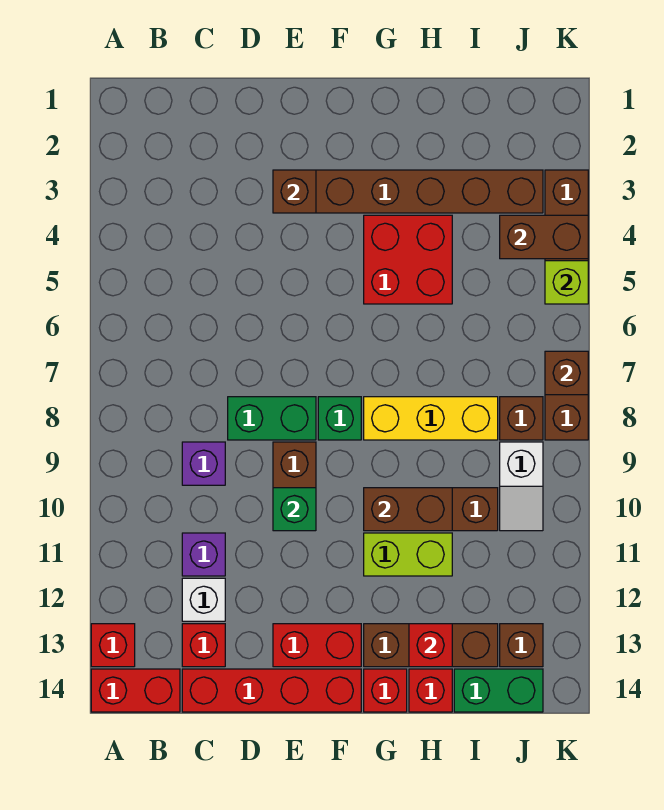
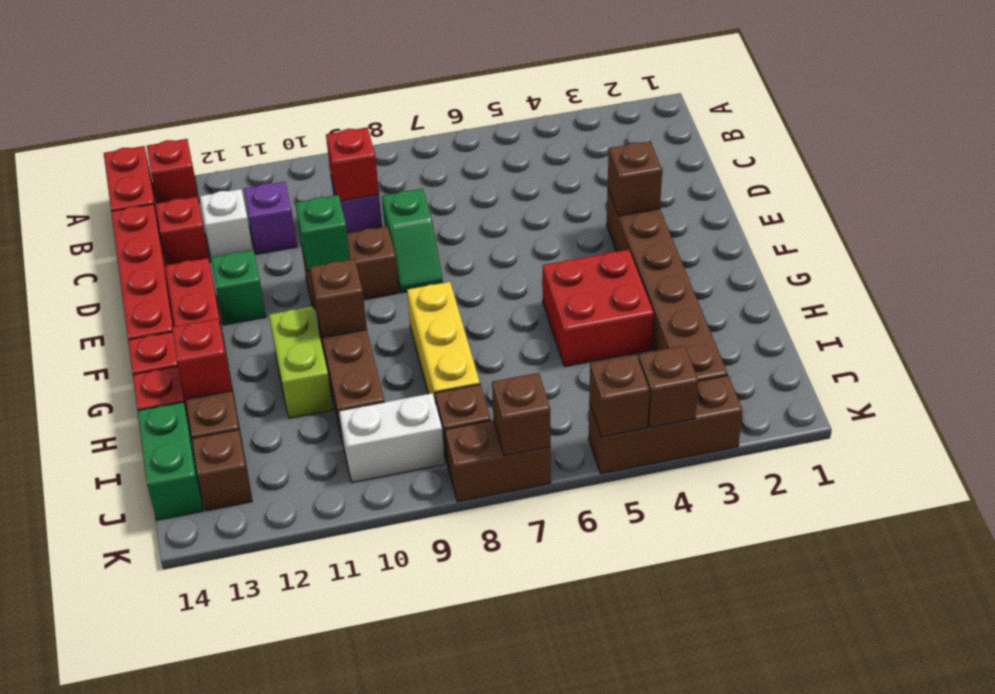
none -> red 1x1 brick [326,127,379,201]
green 1x2 brick [228,397,316,440] -> green 1x2 slope [382,189,443,293]
green 1x1 brick [318,397,361,440] -> green 1x1 brick moved to [211,250,266,325]
brown 1x2 brick [364,488,452,531] -> brown 1x1 brick [310,259,367,338]
brown 1x2 brick [500,215,588,259] -> brown 1x1 brick [638,346,698,427]
white 1x2 slope [500,442,543,531] -> white 1x2 brick [339,393,445,482]
lime 1x1 brick [545,261,588,304] -> brown 1x1 brick [589,355,649,437]

